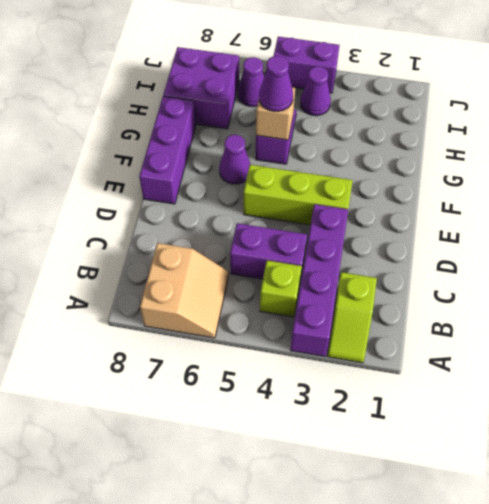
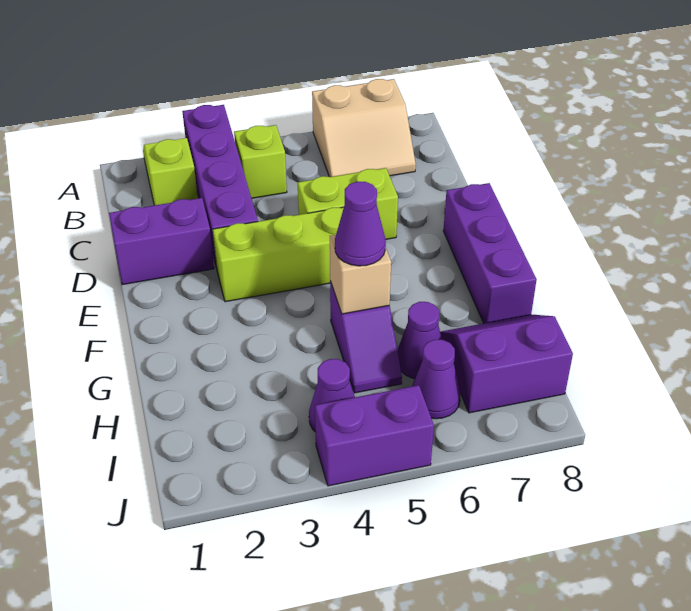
tan 2x2 slope [140,243,229,338] -> tan 2x2 slope turned to [312,79,416,177]
purple 1x2 brick [230,223,307,280] -> purple 1x2 brick moved to [109,198,214,285]
none -> lime 1x2 brick [298,168,398,240]
purple 1x1 cone [219,135,251,184] -> purple 1x1 cone moved to [398,302,442,379]
purple 2x2 brick [163,47,239,129] -> purple 2x2 slope [440,315,573,413]

